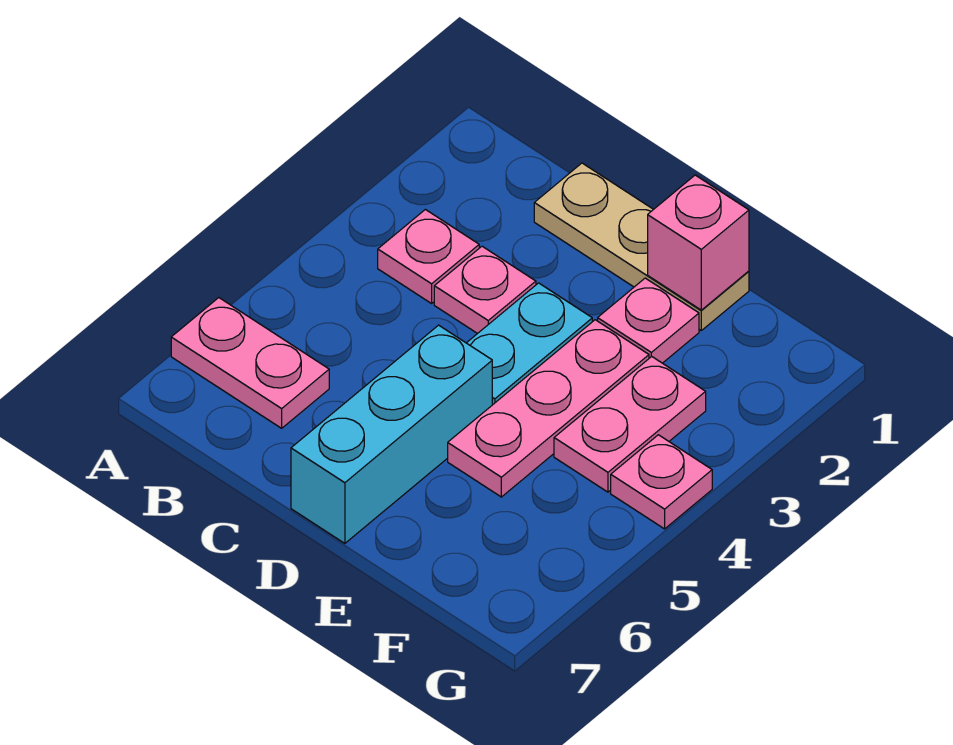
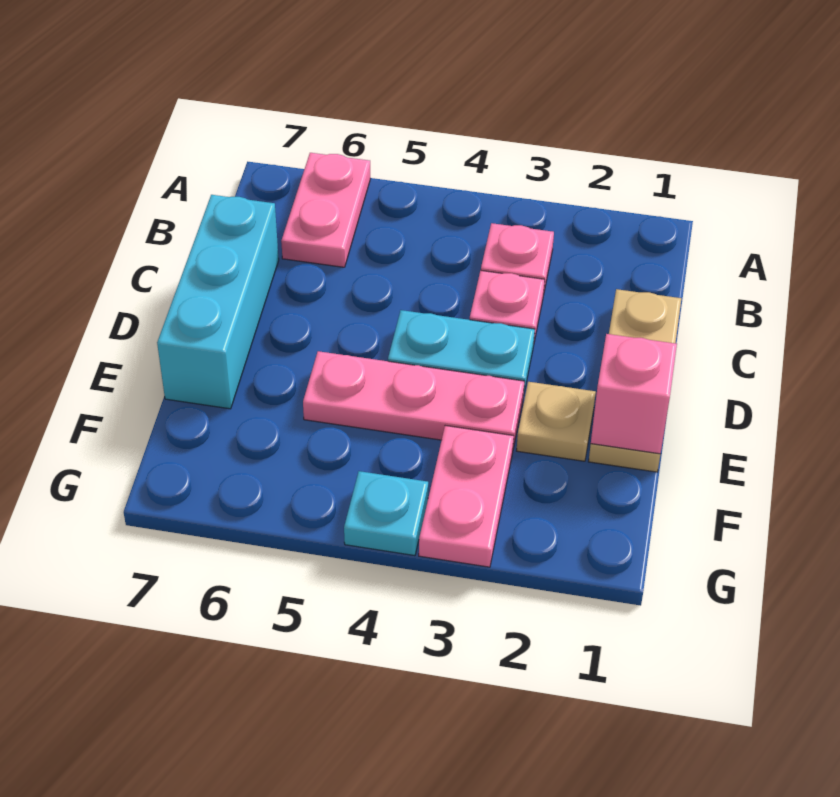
cyan 1x3 brick [291,325,492,543] -> cyan 1x3 brick turned to [157,195,279,409]
pink 1x1 plate [598,278,699,363] -> tan 1x1 plate [517,382,596,461]
pink 1x2 plate [554,356,706,492] -> pink 1x2 plate turned to [419,426,514,567]
pink 1x1 plate [611,435,712,529] -> cyan 1x1 plate [344,471,428,556]

